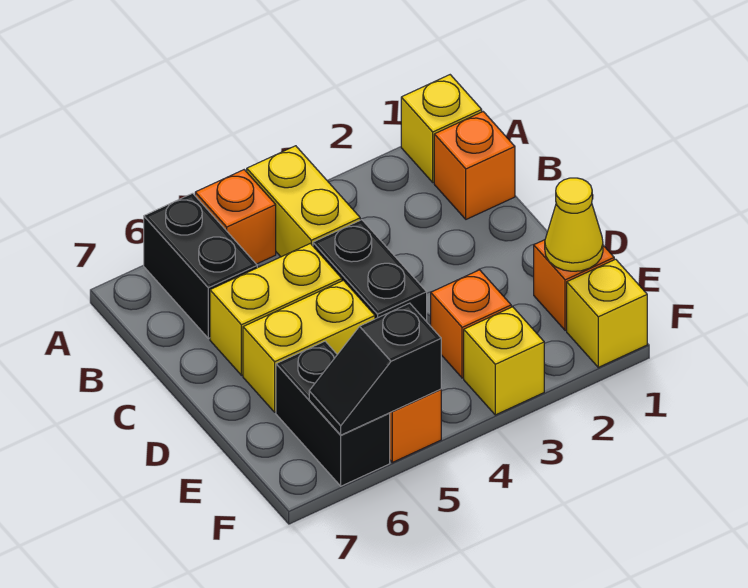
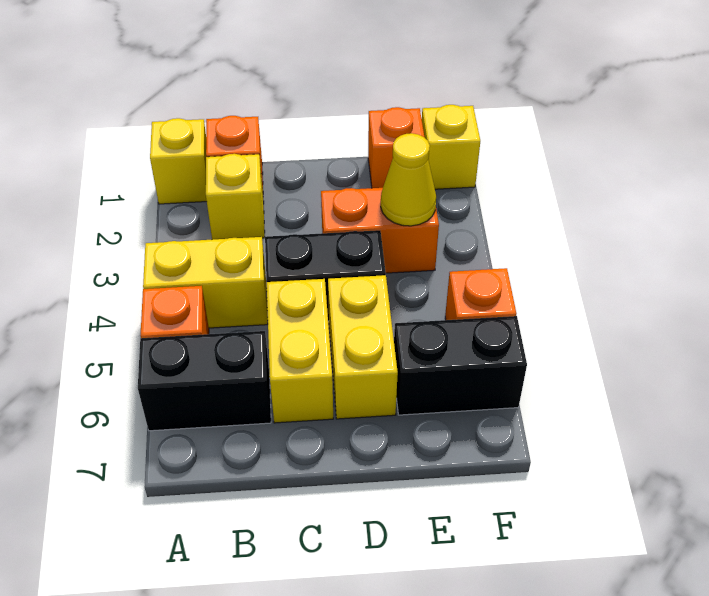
yellow 1x1 cone [545,178,603,271] -> yellow 1x1 cone moved to [381,133,436,226]
orange 1x1 brick [431,270,511,378] -> orange 1x2 brick [321,188,439,273]
yellow 1x1 brick [464,307,544,415] -> yellow 1x1 brick moved to [206,154,265,240]
black 1x2 slope [309,303,441,435] -> none

